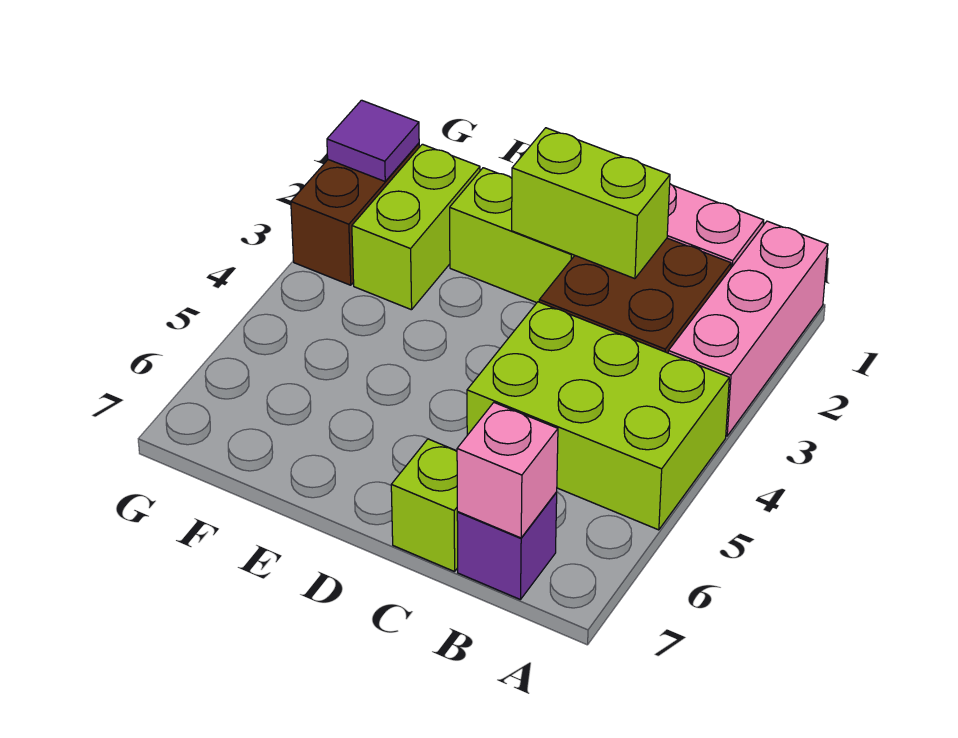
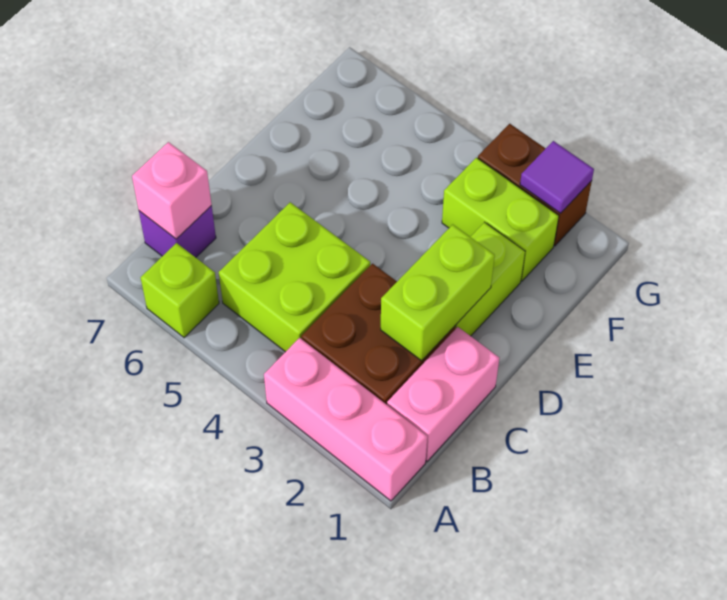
lime 2x3 brick [467,302,729,530] -> lime 2x2 brick [219,202,370,352]
lime 1x1 brick [391,439,458,572] -> lime 1x1 brick moved to [141,243,219,338]

